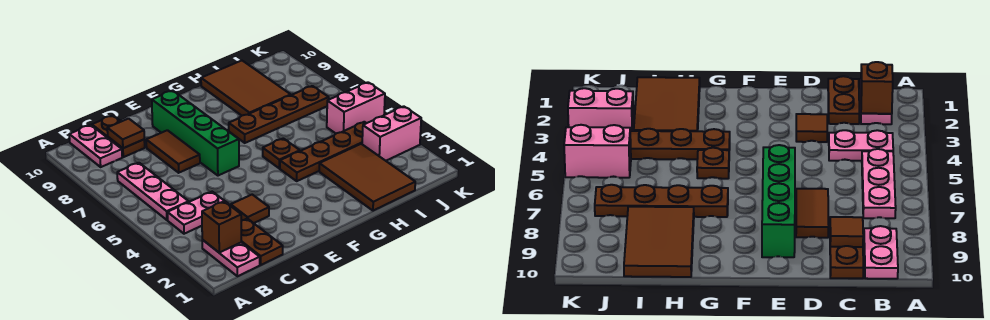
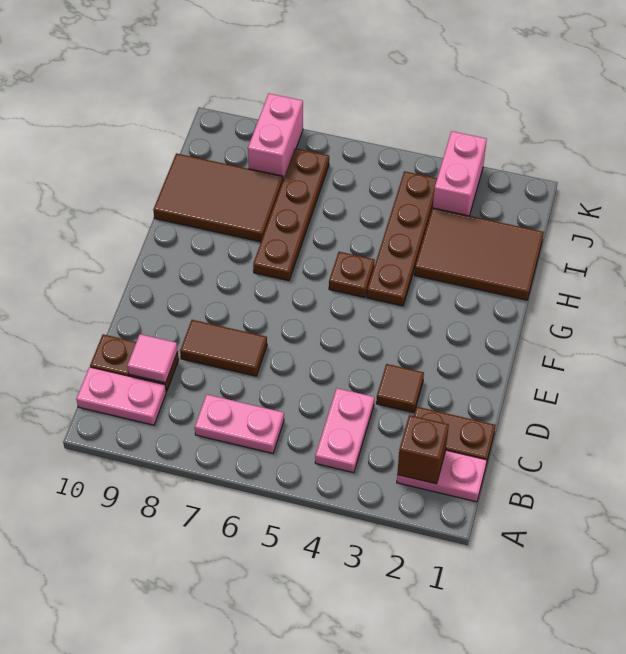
pink 1x3 plate [117,163,189,220] -> pink 1x2 plate [195,394,284,453]
brown 1x1 tile [107,119,144,148] -> pink 1x1 tile [127,334,178,383]
green 1x4 brick [152,91,239,176] -> none
pink 1x2 brick [327,82,385,133] -> pink 1x2 brick moved to [248,94,303,179]

